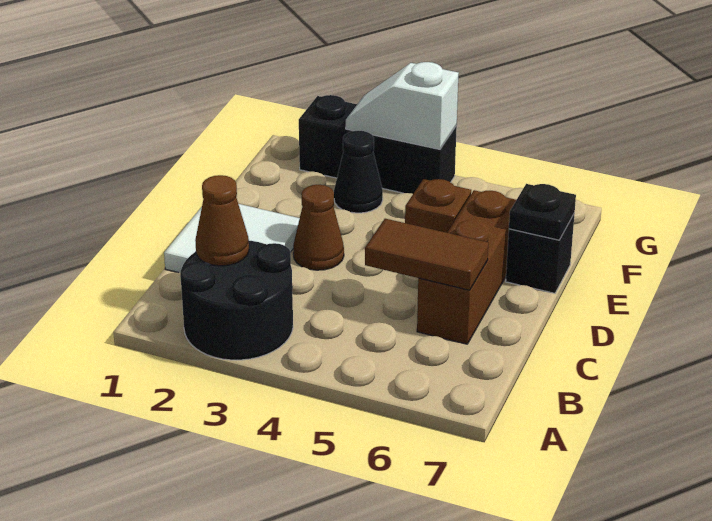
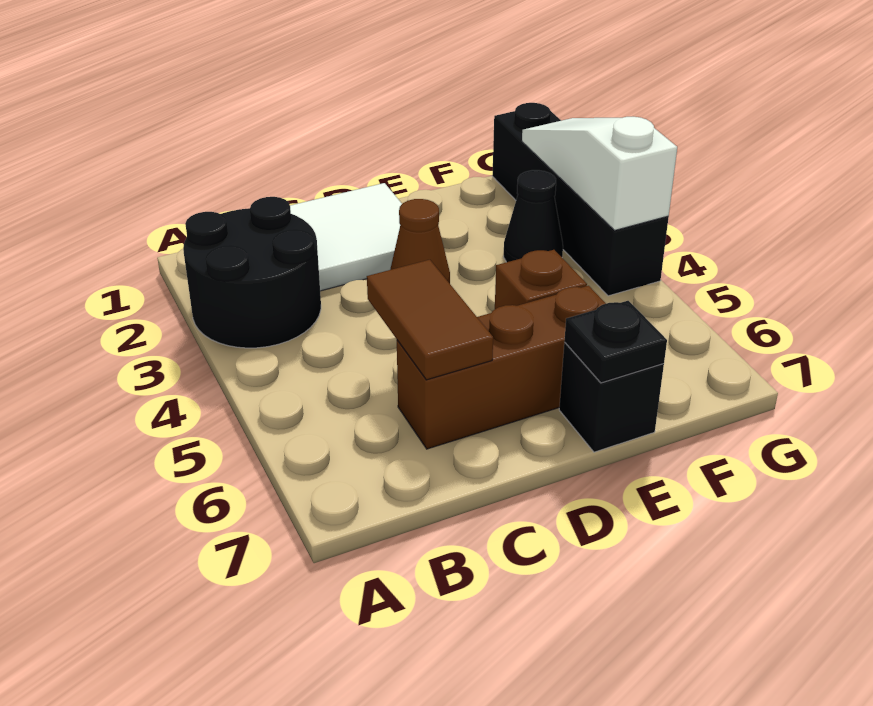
brown 1x1 cone [195,175,249,266] -> none
black 1x3 brick [299,95,457,194] -> black 1x4 brick [492,103,669,296]
white 1x2 slope [346,62,459,149] -> white 1x3 slope [522,117,677,231]

